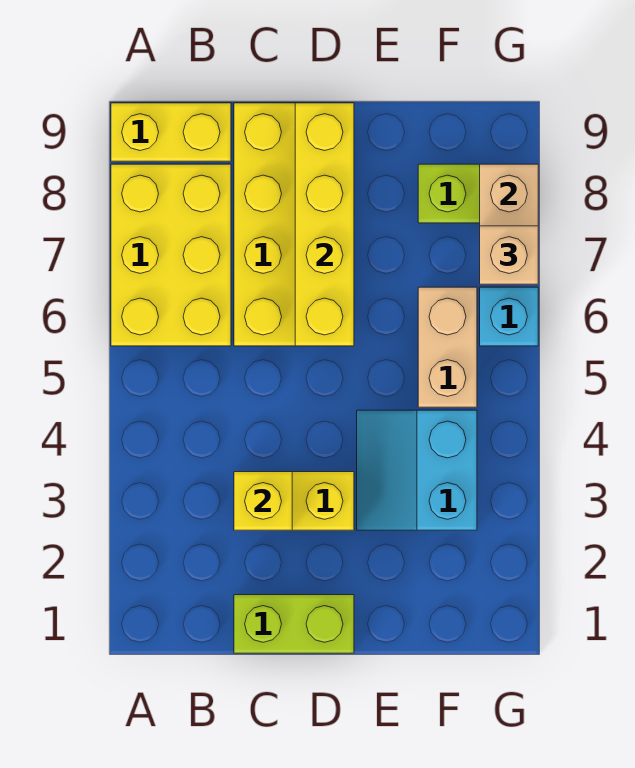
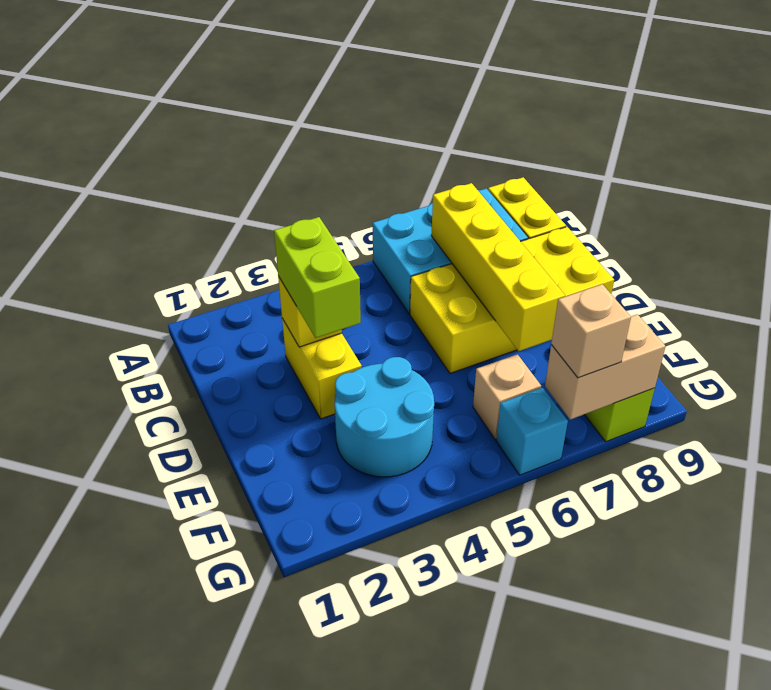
yellow 2x3 brick [111,164,231,346] -> cyan 2x3 brick [373,188,528,314]
lime 1x2 brick [234,595,354,653] -> lime 1x2 brick moved to [274,217,361,338]
yellow 1x4 brick [295,103,354,346] -> yellow 1x4 brick turned to [431,183,565,351]
cyan 2x2 slope [357,410,477,530] -> cyan 2x2 round brick [335,357,434,477]
tan 1x2 brick [418,287,477,407] -> tan 1x1 brick [473,354,541,439]

